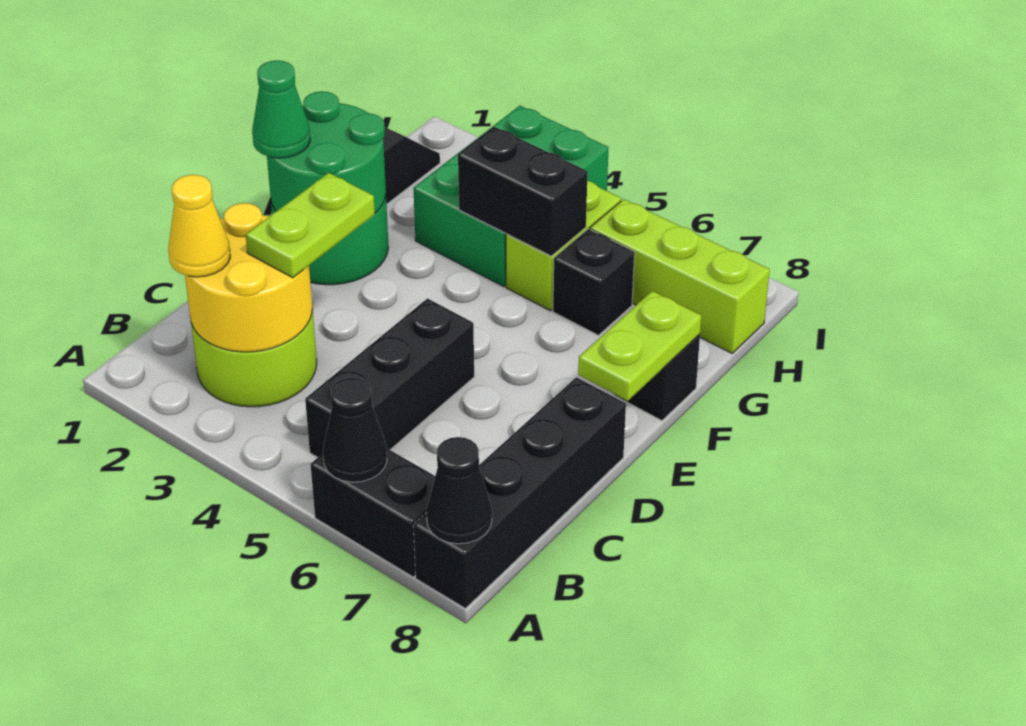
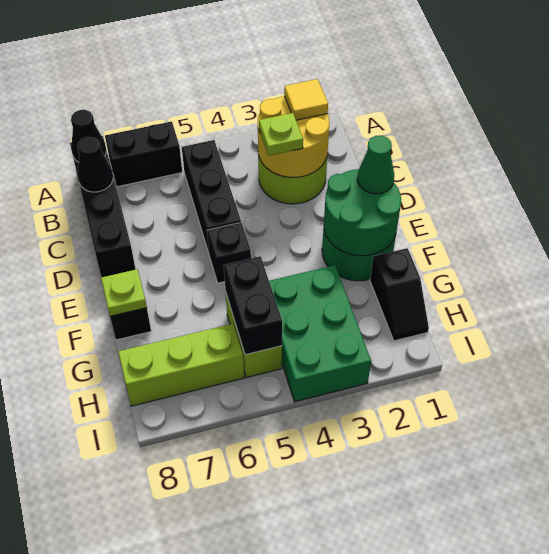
black 1x1 cone [323,378,387,482] -> black 1x1 cone moved to [77,137,113,192]
yellow 1x1 cone [168,175,230,277] -> yellow 1x1 tile [284,79,328,120]
lime 1x2 plate [246,173,375,278] -> lime 1x1 plate [259,113,303,156]
lime 1x2 plate [578,291,701,401] -> lime 1x1 plate [101,269,147,316]
black 1x2 brick [458,127,588,256] -> black 1x2 brick turned to [224,256,282,355]
black 1x1 brick [553,229,635,335] -> black 1x1 brick moved to [207,223,251,283]

